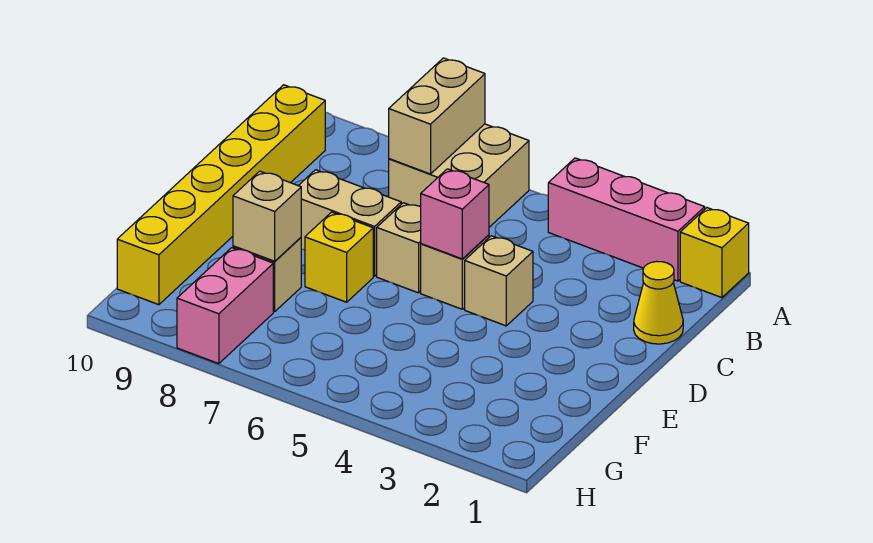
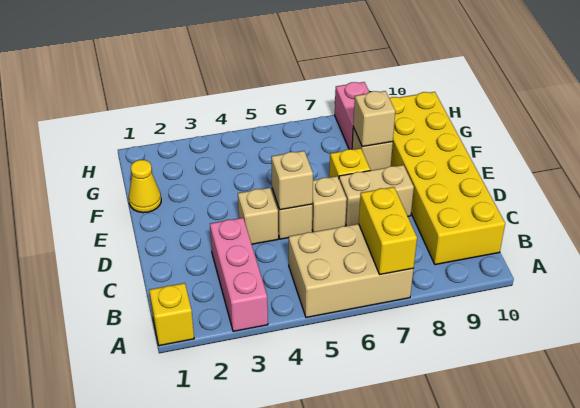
pink 1x3 brick [548,158,705,281] -> pink 1x3 brick turned to [210,218,268,331]
tan 2x2 brick [389,124,529,227] -> tan 2x3 brick [289,224,413,318]
tan 1x2 brick [389,58,485,174] -> yellow 1x2 brick [359,187,417,275]
yellow 1x6 brick [117,85,325,305] -> yellow 2x6 brick [389,92,505,265]
yellow 1x1 cone [634,261,683,344] -> yellow 1x1 cone moved to [129,160,161,213]
pink 1x1 brick [421,169,489,259] -> tan 1x1 brick [271,151,313,210]

